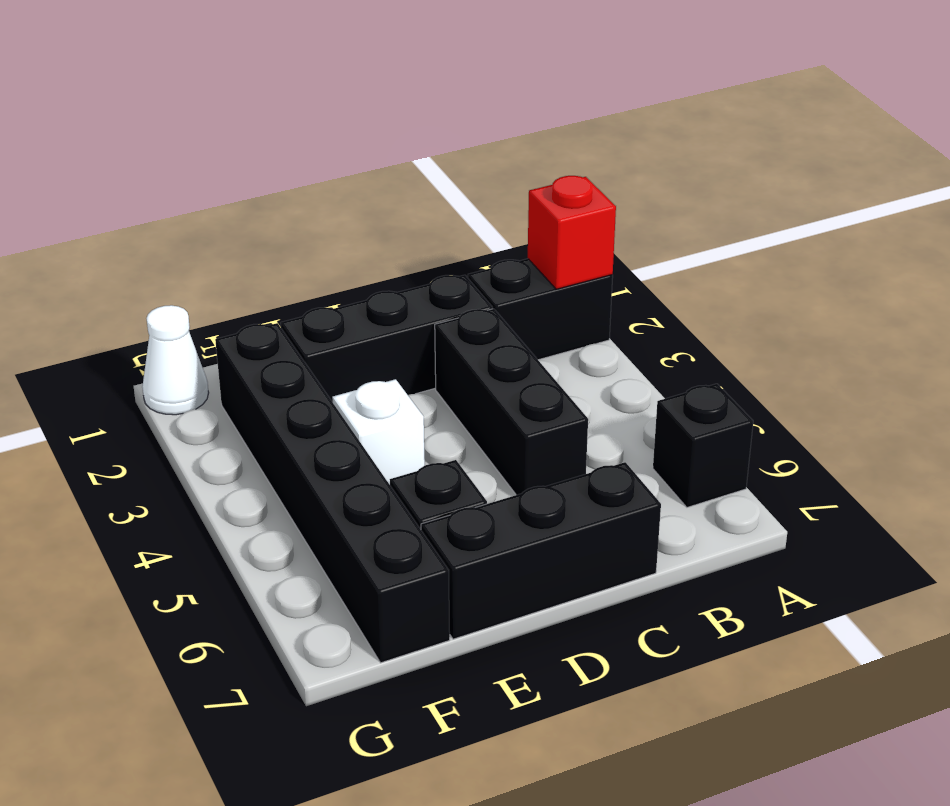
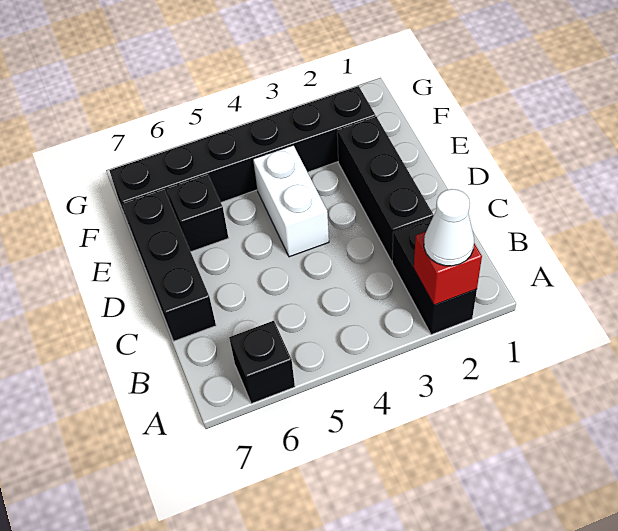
black 1x3 brick [435,309,588,495] -> none
white 1x1 brick [332,379,425,485] -> white 1x2 brick [253,145,329,257]
white 1x1 cone [142,305,209,415] -> white 1x1 cone moved to [424,189,474,266]

